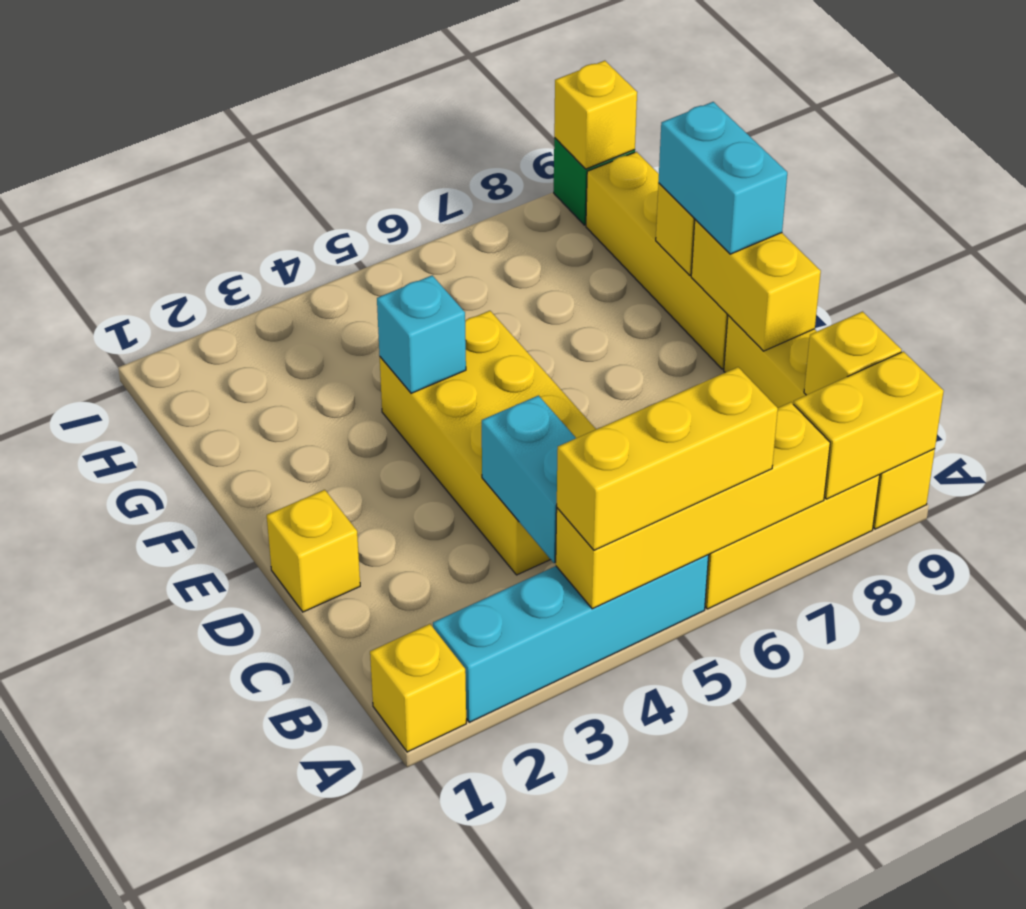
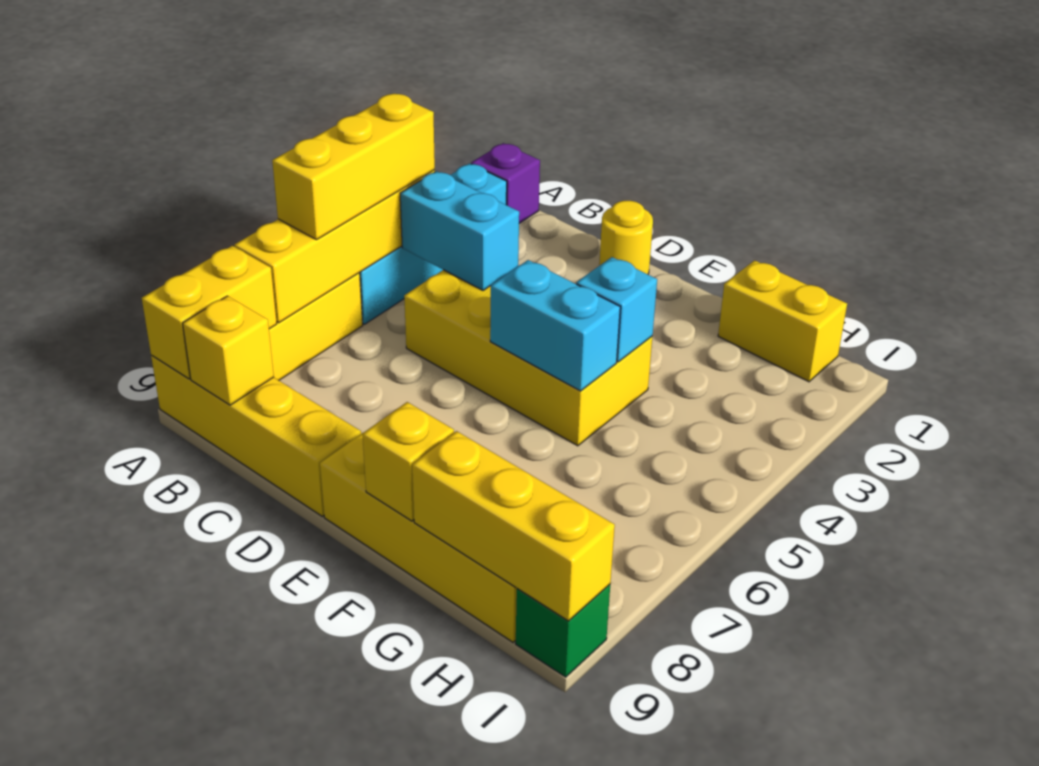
yellow 1x1 brick [370,624,466,752] -> purple 1x1 brick [471,143,540,223]
yellow 1x1 brick [267,490,360,612] -> yellow 1x1 round brick [599,201,653,274]
yellow 1x2 brick [691,220,821,351] -> yellow 1x2 brick moved to [718,260,847,382]
cyan 1x2 brick [658,102,787,254] -> cyan 1x2 brick moved to [490,260,620,391]
yellow 1x1 brick [554,61,637,169] -> yellow 1x3 brick [412,431,615,621]

